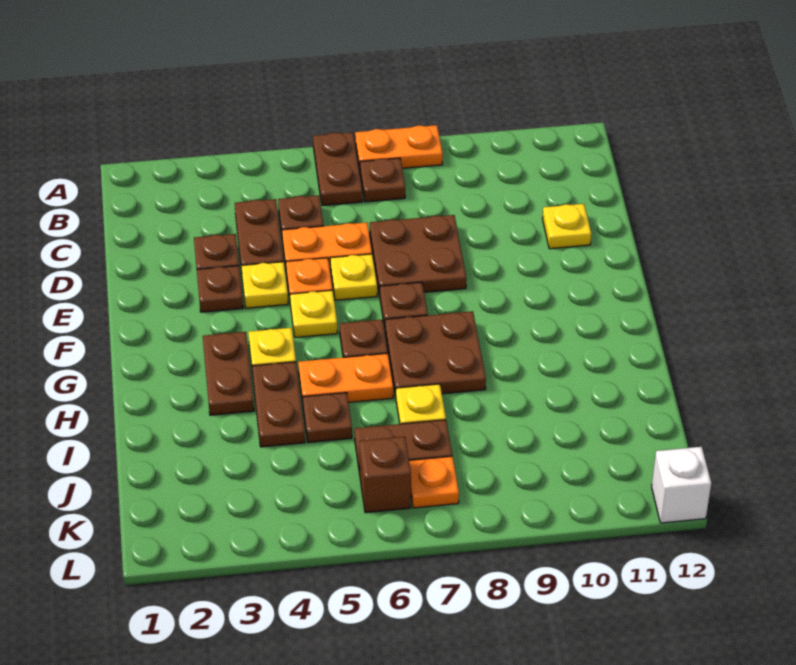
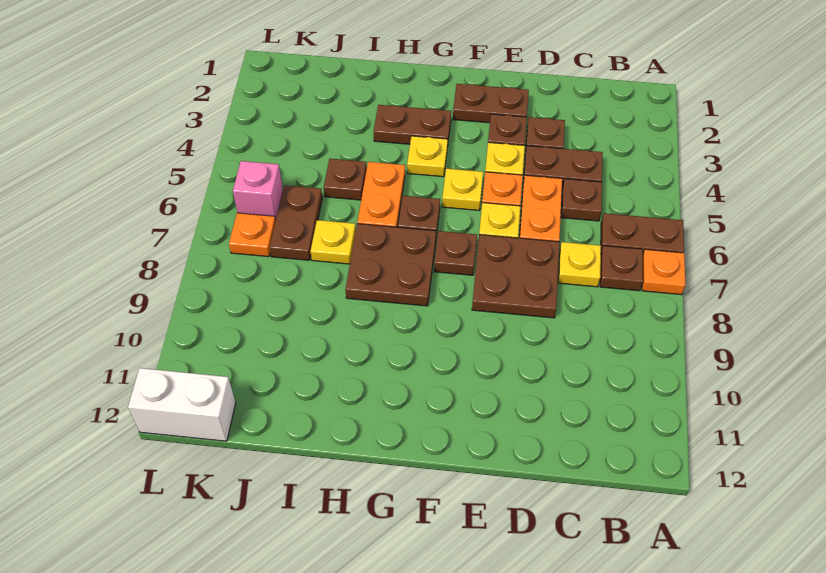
orange 1x2 plate [355,125,443,169] -> orange 1x1 plate [642,250,685,295]
yellow 1x1 plate [542,204,591,249] -> yellow 1x1 plate moved to [558,242,601,287]
brown 1x2 plate [252,362,305,447] -> brown 1x2 plate moved to [453,84,529,123]
brown 1x1 brick [359,436,411,513] -> pink 1x1 brick [233,161,283,220]
white 1x1 brick [652,447,711,523] -> white 1x2 brick [128,368,236,441]

